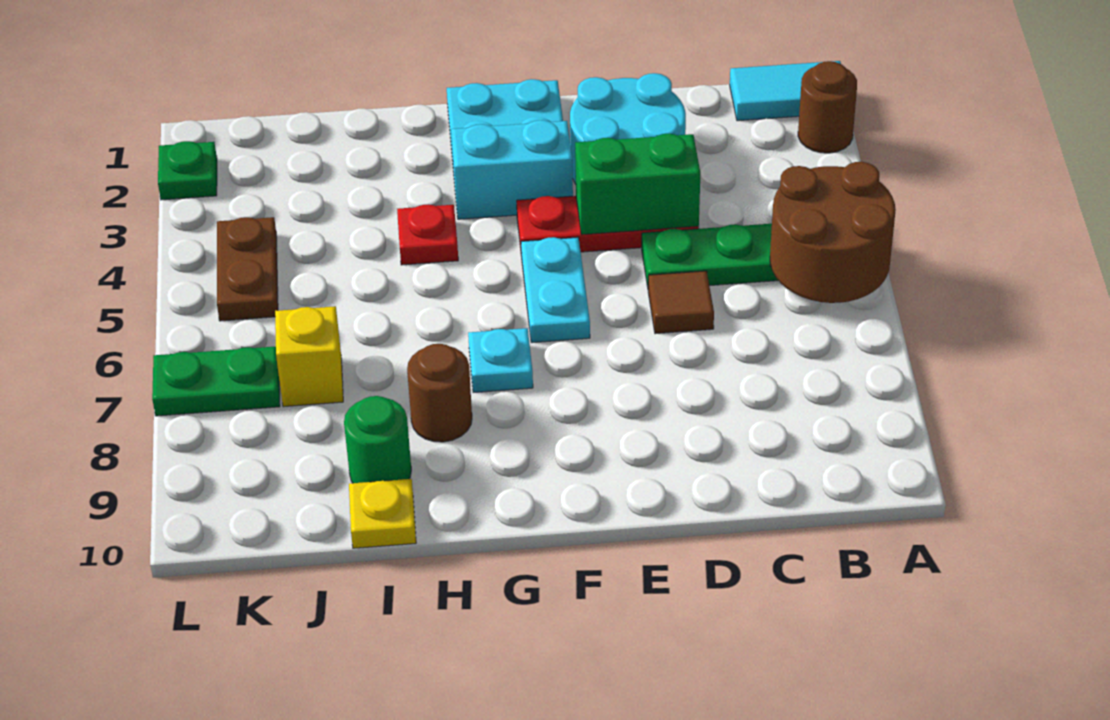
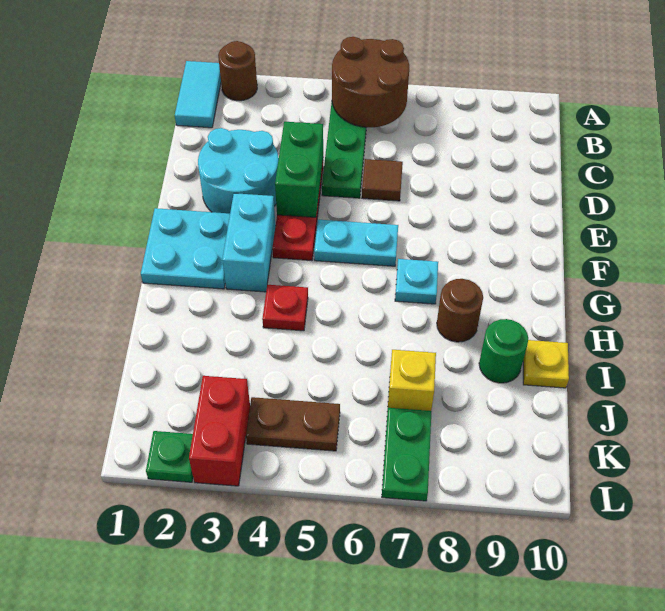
none -> red 1x2 brick [189,376,250,486]

